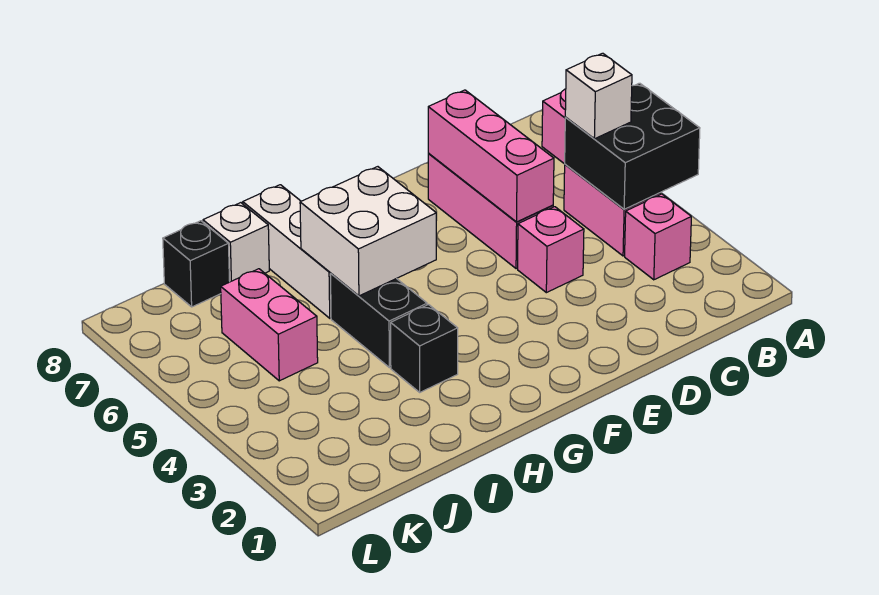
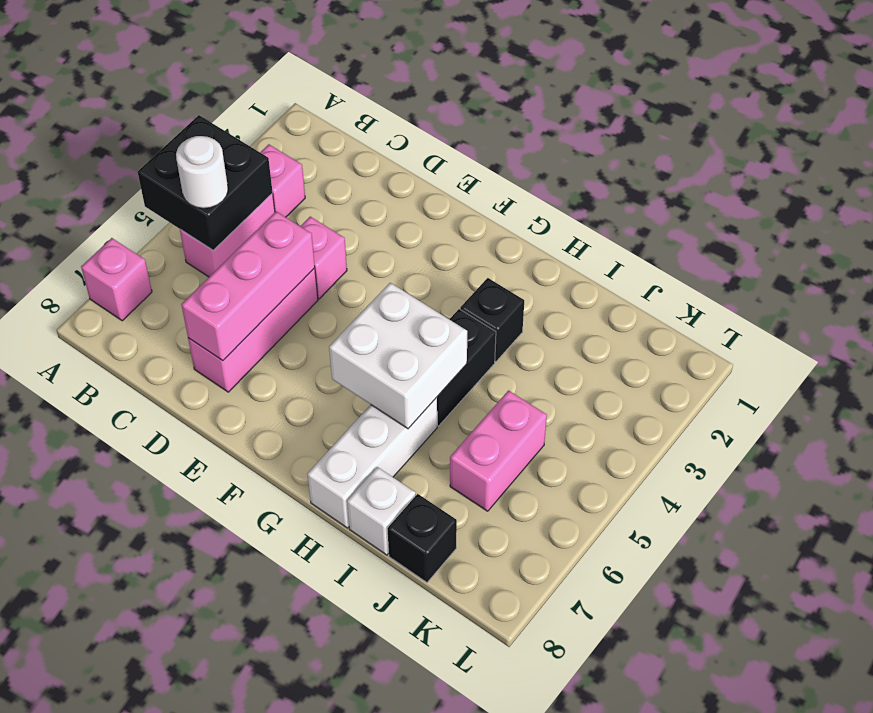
white 1x1 brick [565,53,632,139] -> white 1x1 round brick [176,136,228,208]

